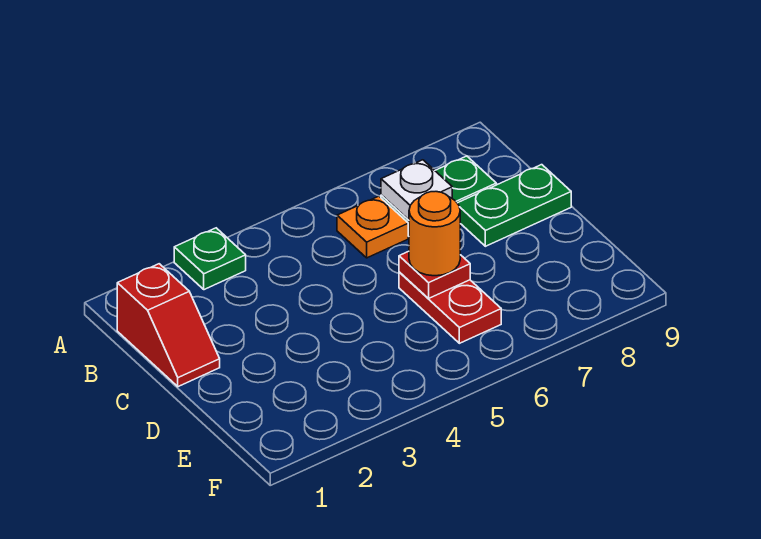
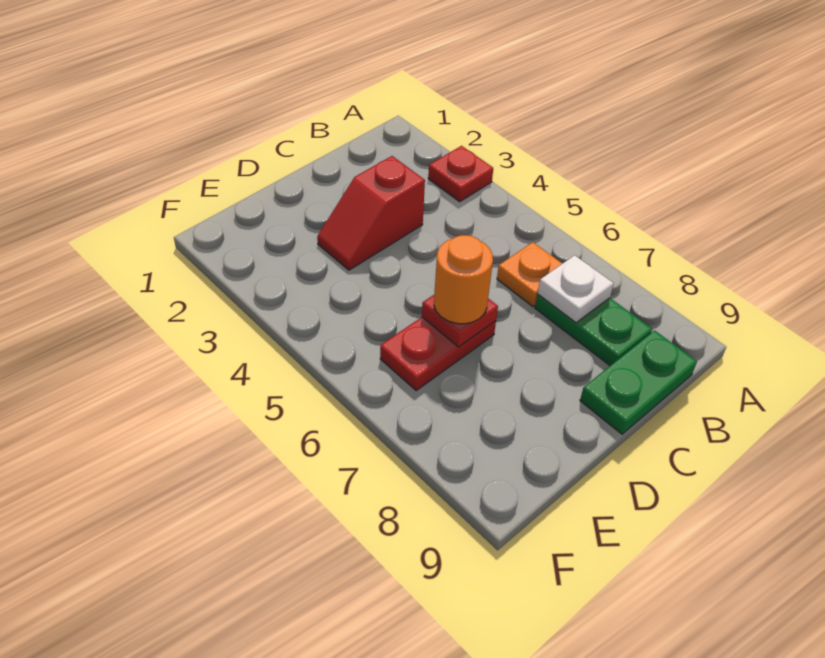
green 1x1 plate [174,228,246,290] -> red 1x1 plate [428,146,493,202]
red 1x2 slope [117,264,220,387] -> red 1x2 slope moved to [317,156,425,270]
green 1x2 plate [458,165,571,246] -> green 1x2 plate turned to [580,330,697,434]

